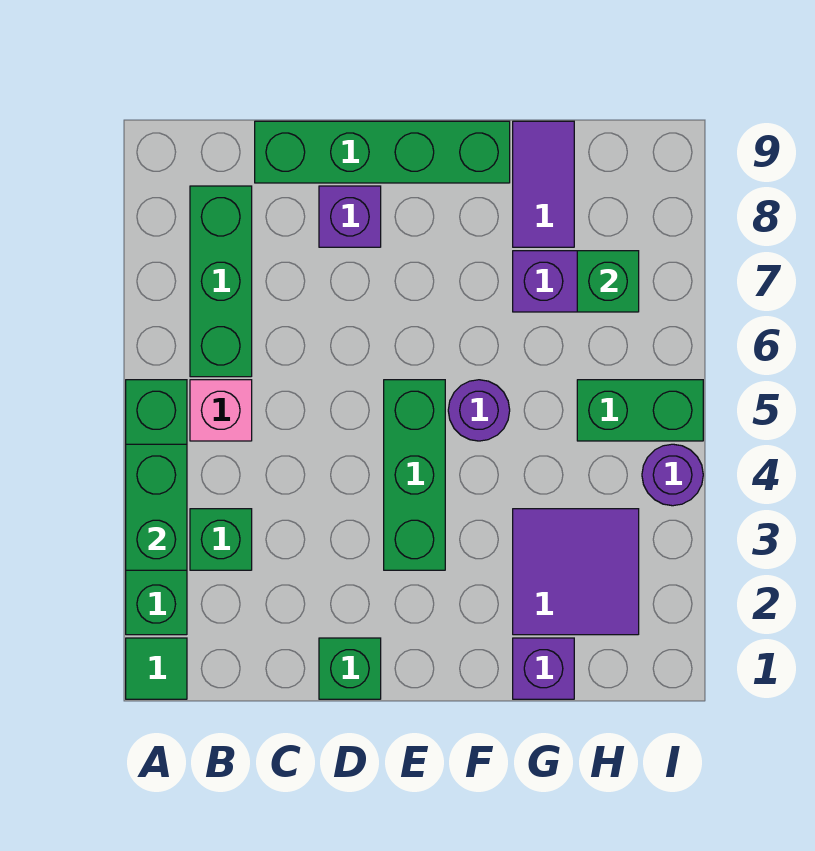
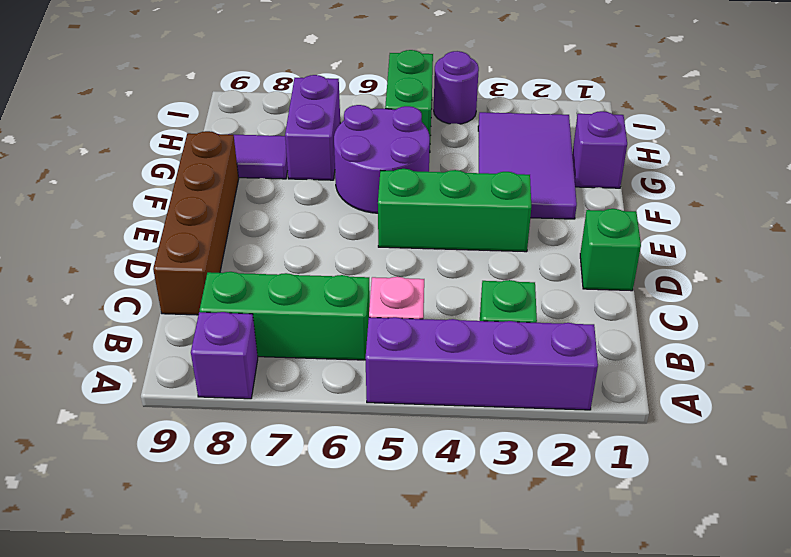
green 1x1 tile [126,638,187,699] -> none
green 1x4 brick [126,380,187,635] -> purple 1x4 brick [365,317,598,410]
green 1x2 brick [126,444,187,570] -> none
green 1x4 brick [255,121,510,183] -> brown 1x4 brick [153,131,239,315]
purple 1x1 brick [319,186,381,247] -> purple 1x1 brick moved to [191,312,258,399]
purple 1x1 round brick [448,380,510,441] -> purple 2x2 round brick [334,105,430,213]
purple 2x2 tile [513,509,639,635] -> purple 2x3 tile [478,112,577,219]
green 1x1 brick [577,251,639,312] -> none

